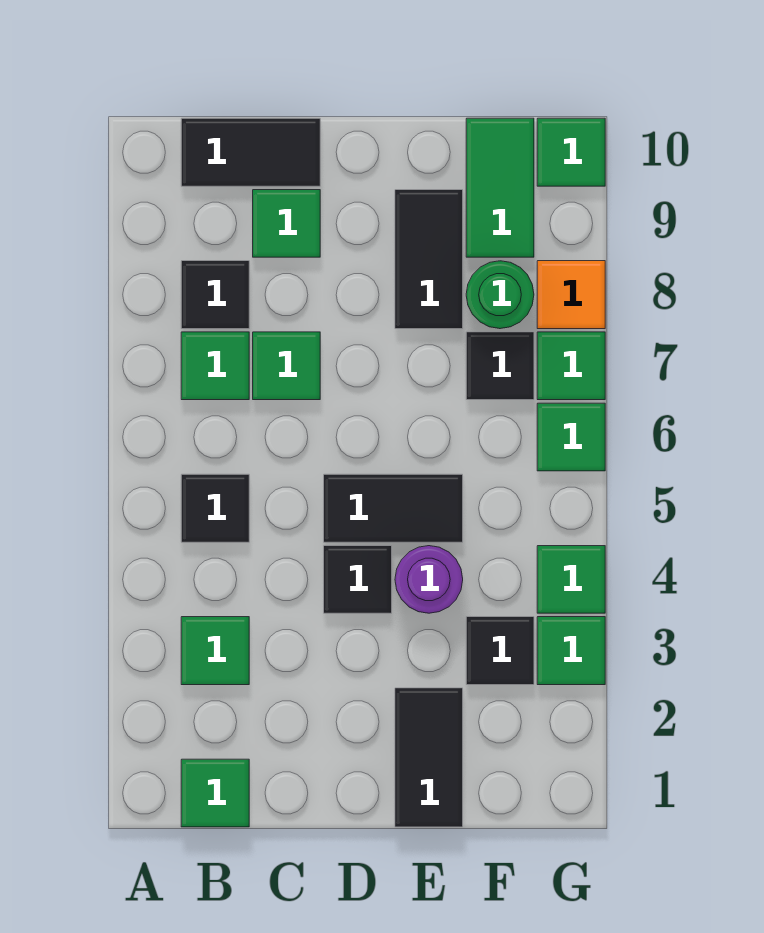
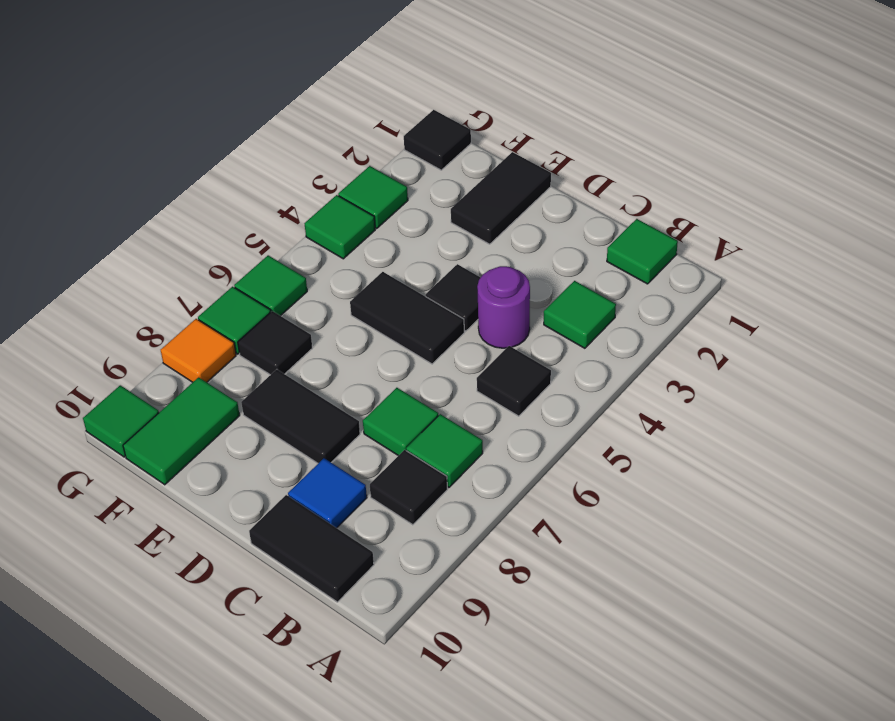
green 1x1 tile [253,190,320,257] -> blue 1x1 tile [288,458,367,528]
purple 1x1 round brick [395,546,463,613] -> purple 1x1 round brick moved to [477,266,530,348]
black 1x2 tile [395,190,463,329] -> black 1x2 tile turned to [241,369,360,463]
black 1x1 tile [466,617,534,685] -> black 1x1 tile moved to [404,110,471,170]
green 1x1 round brick [466,261,534,329] -> none

